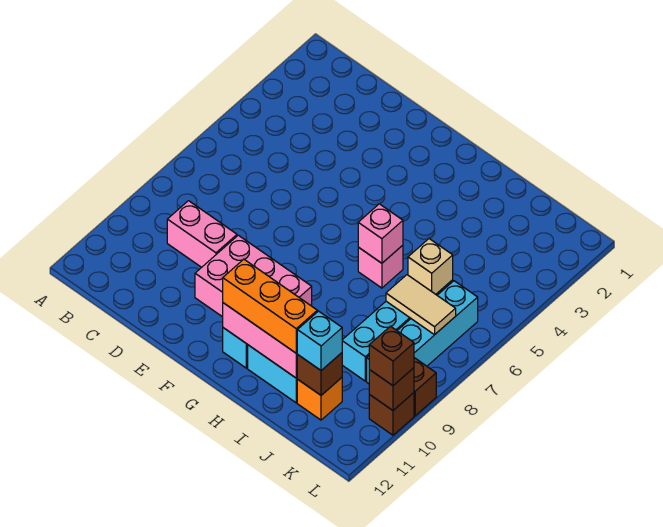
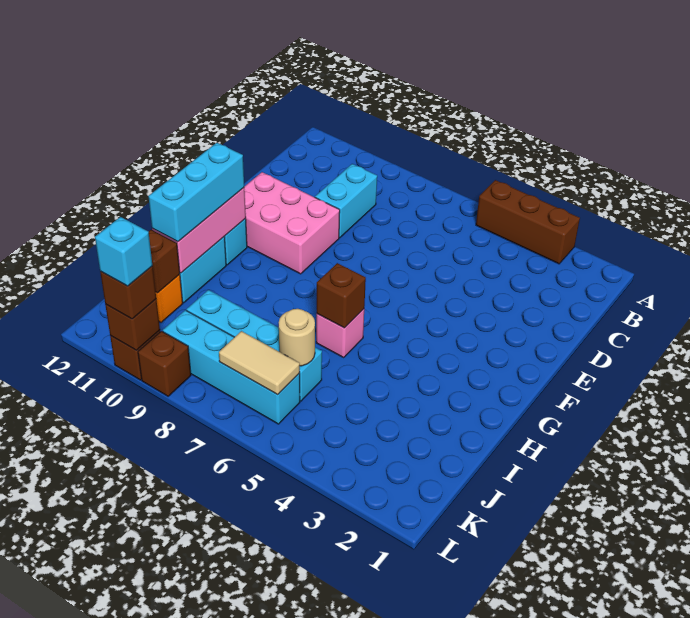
none -> brown 1x3 brick [476,180,580,264]
pink 1x2 brick [167,201,237,267] -> cyan 1x2 brick [315,164,377,238]
pink 2x3 brick [195,235,312,317] -> pink 2x3 brick turned to [244,172,340,274]
orange 1x3 brick [223,259,317,353] -> cyan 1x3 brick [148,143,244,242]
pink 1x1 brick [358,204,403,263] -> brown 1x1 brick [317,263,366,328]
tan 1x1 brick [408,239,453,294] -> tan 1x1 round brick [279,309,315,366]
tan 1x2 tile [386,275,456,335] -> tan 1x2 tile turned to [219,331,300,395]
cyan 1x1 brick [297,311,342,370] -> cyan 1x1 brick moved to [95,217,152,286]

